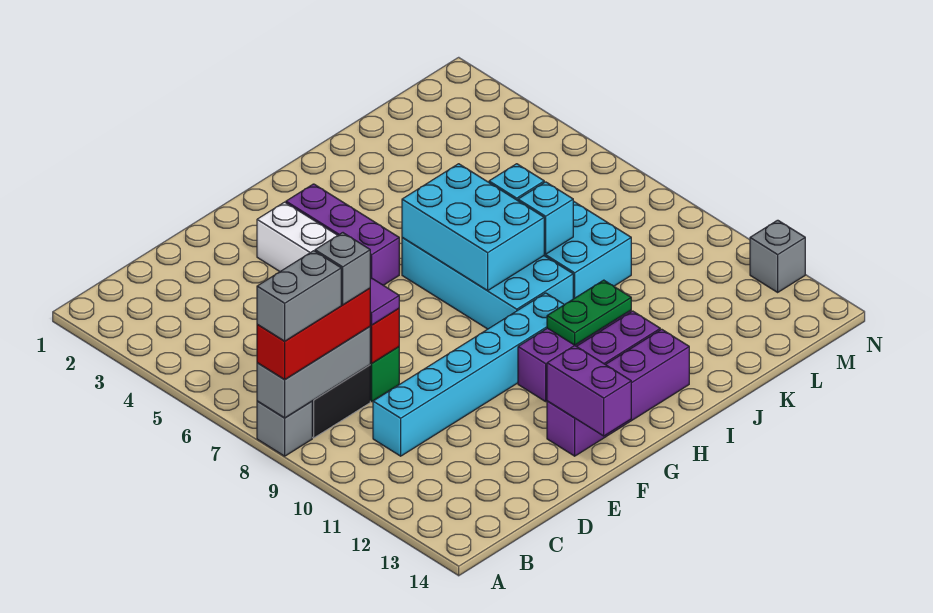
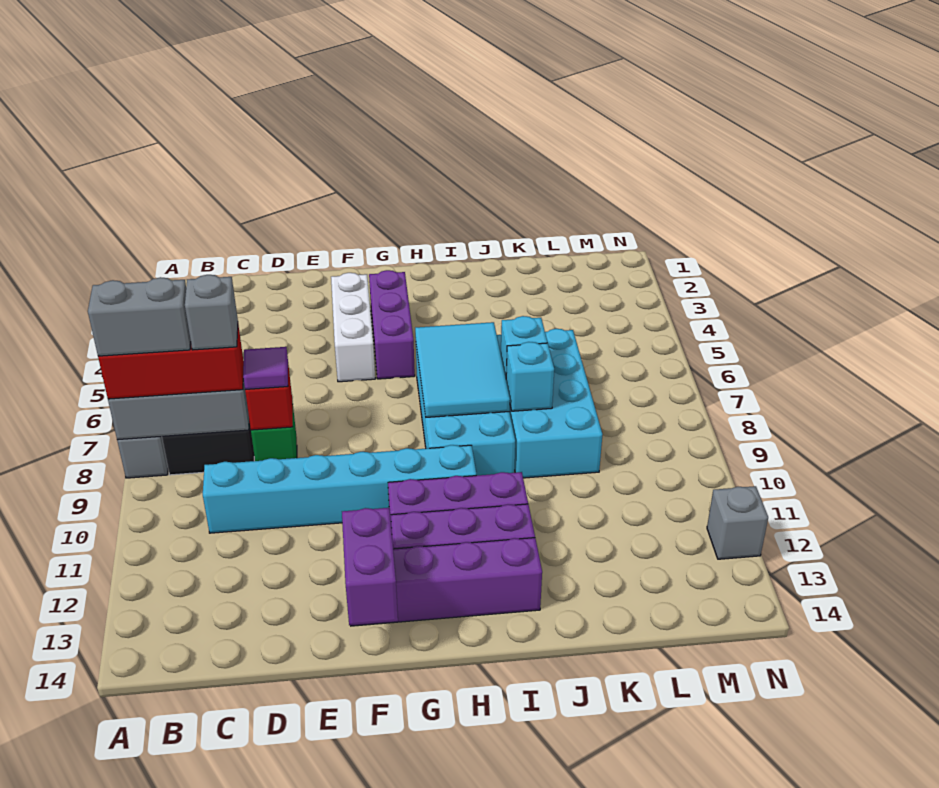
cyan 2x3 brick [402,164,544,291] -> cyan 2x3 tile [415,322,510,417]
green 1x2 plate [547,280,631,345] -> none

